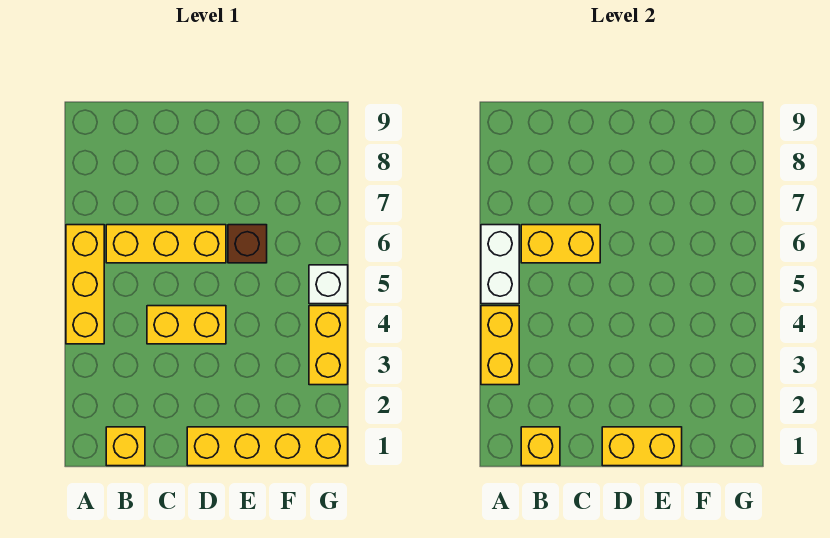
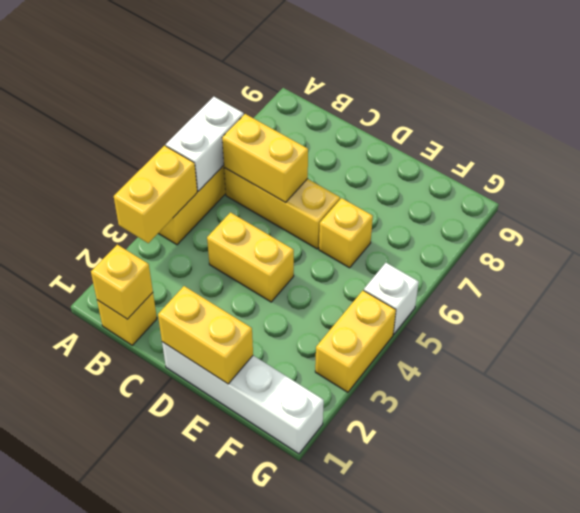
yellow 1x4 brick [187,427,348,466] -> white 1x4 brick [162,342,324,454]
brown 1x1 brick [228,225,267,263] -> yellow 1x1 brick [319,198,373,268]

